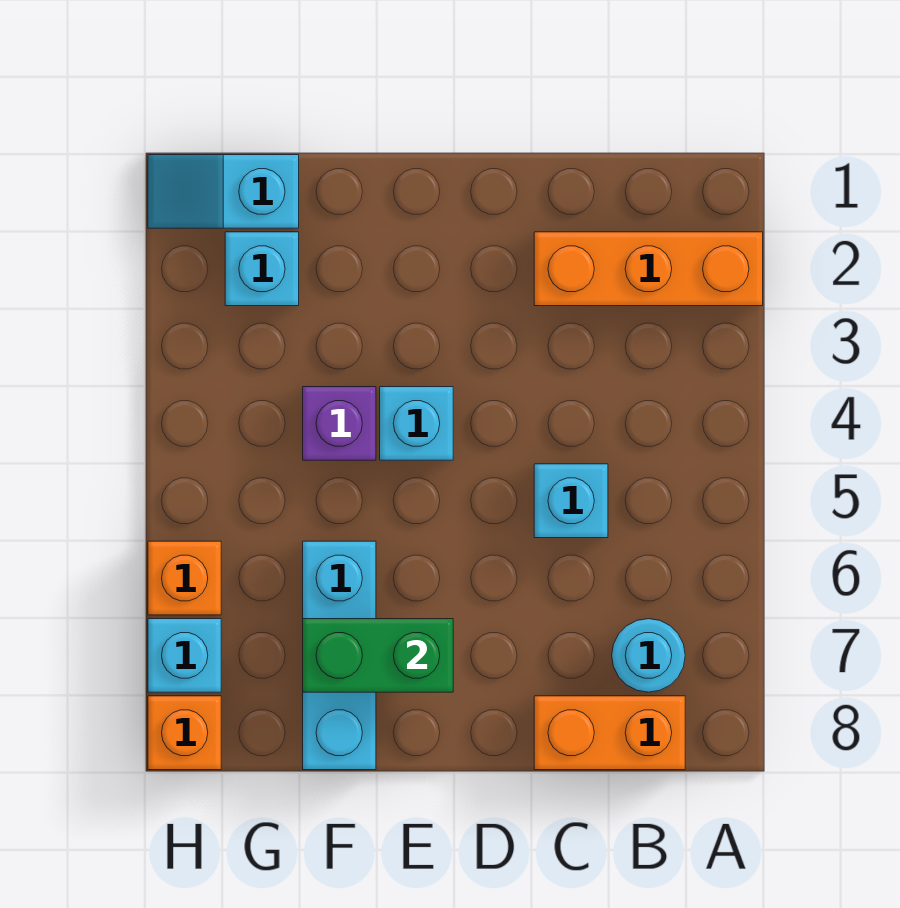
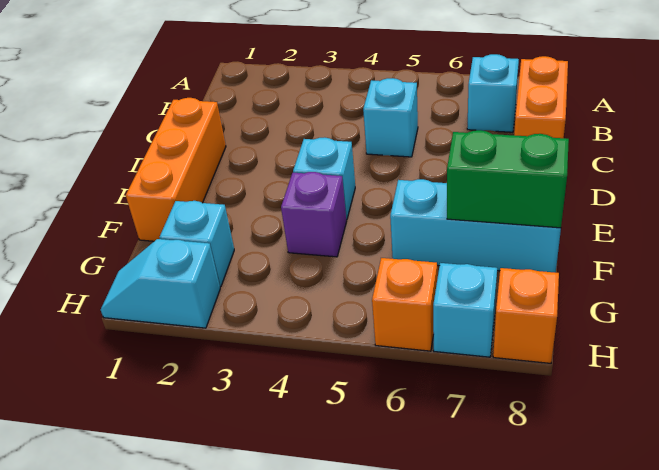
orange 1x3 brick [534,232,763,306] -> orange 1x3 brick moved to [126,98,226,241]
cyan 1x1 round brick [612,619,685,692] -> cyan 1x1 brick [467,54,519,132]
green 1x2 brick [303,619,453,692] -> green 1x2 brick turned to [447,130,569,228]
cyan 1x2 slope [148,155,299,228] -> cyan 1x2 slope turned to [101,239,220,328]

